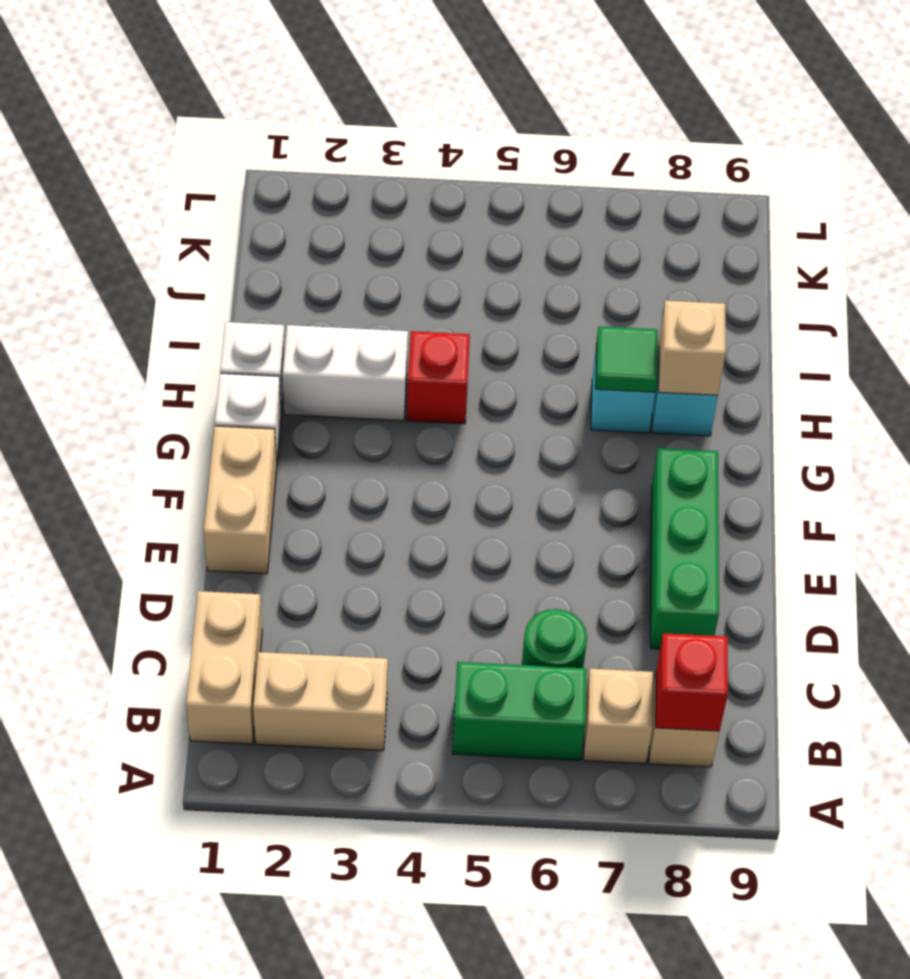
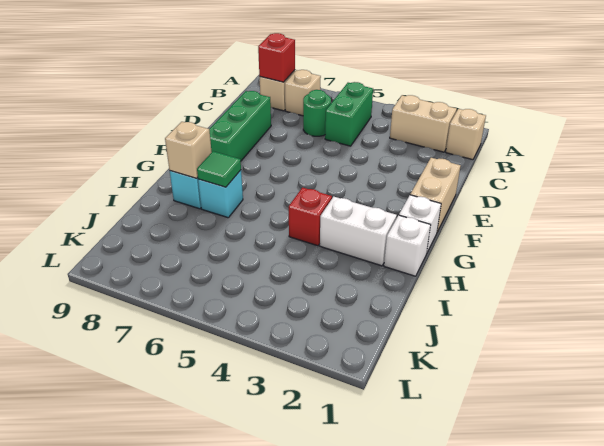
tan 1x2 brick [186,591,262,744] -> tan 1x1 brick [446,109,486,160]
green 1x2 brick [452,662,587,760] -> green 1x2 brick turned to [325,82,373,146]

